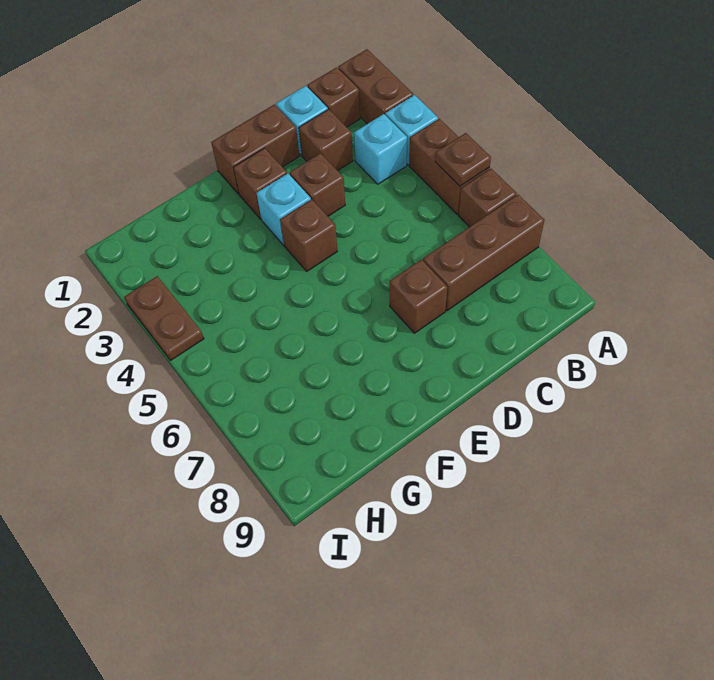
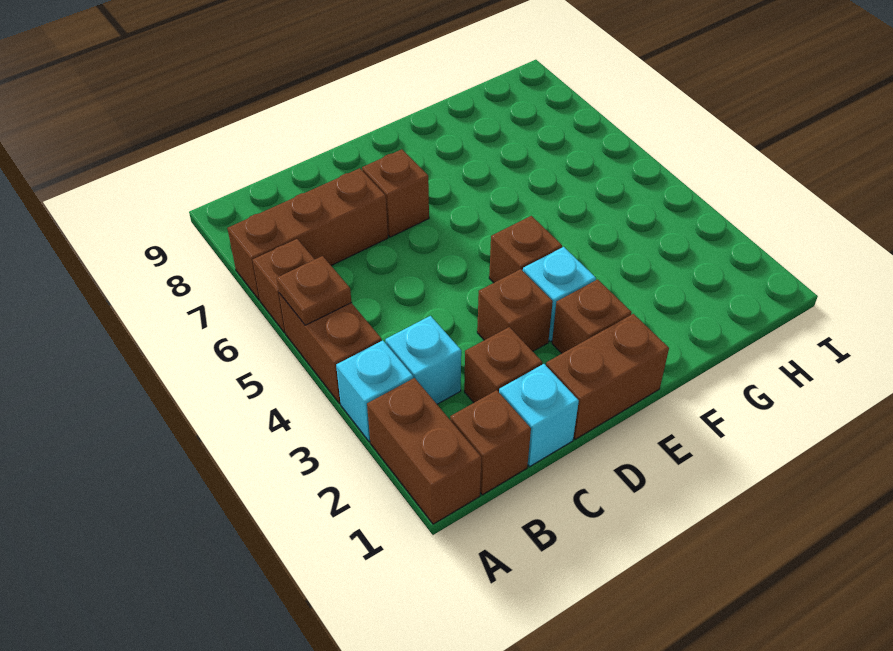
brown 1x2 plate [124,276,204,361] -> none

